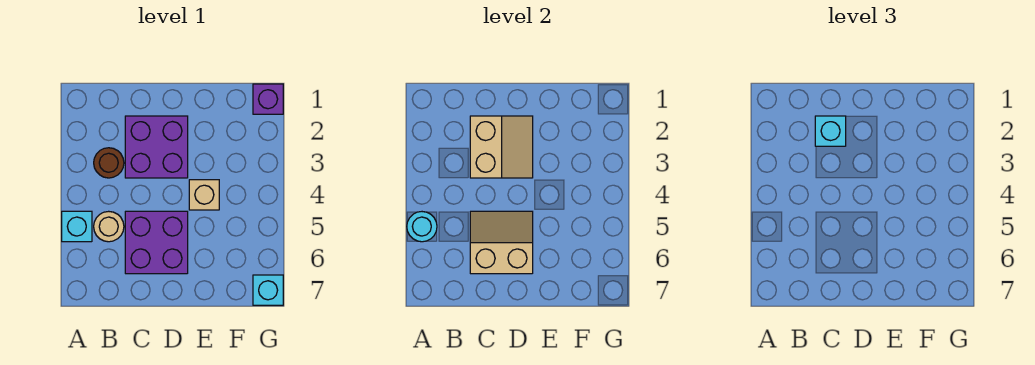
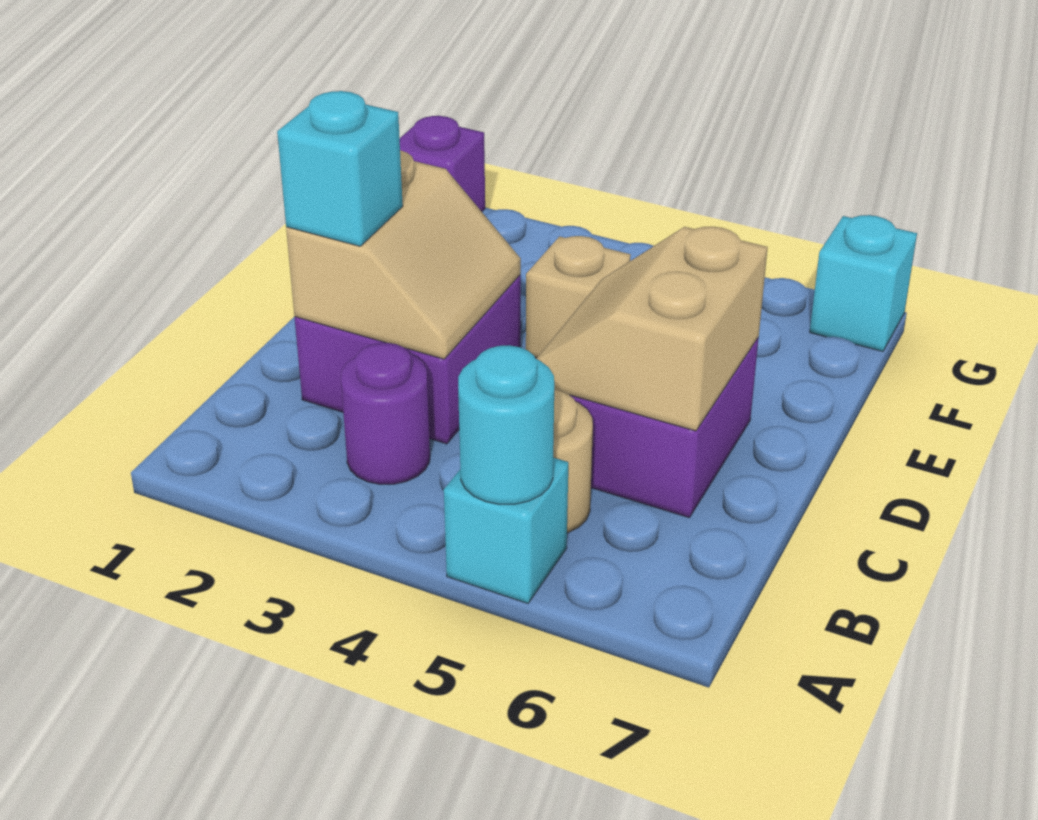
brown 1x1 round brick [94,148,124,178] -> purple 1x1 round brick [341,343,430,484]
tan 2x2 slope [470,116,533,178] -> tan 2x2 slope turned to [286,150,521,359]

